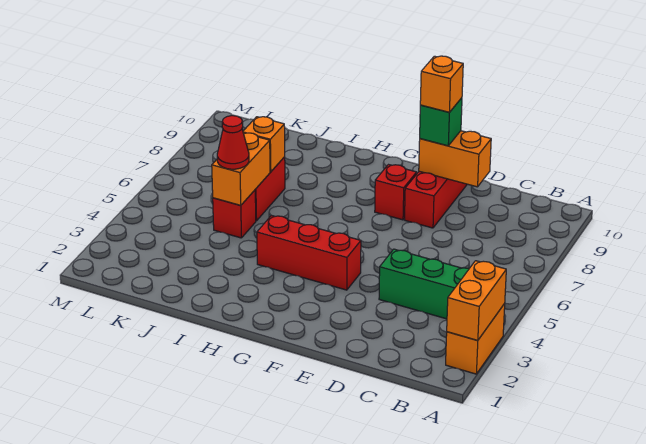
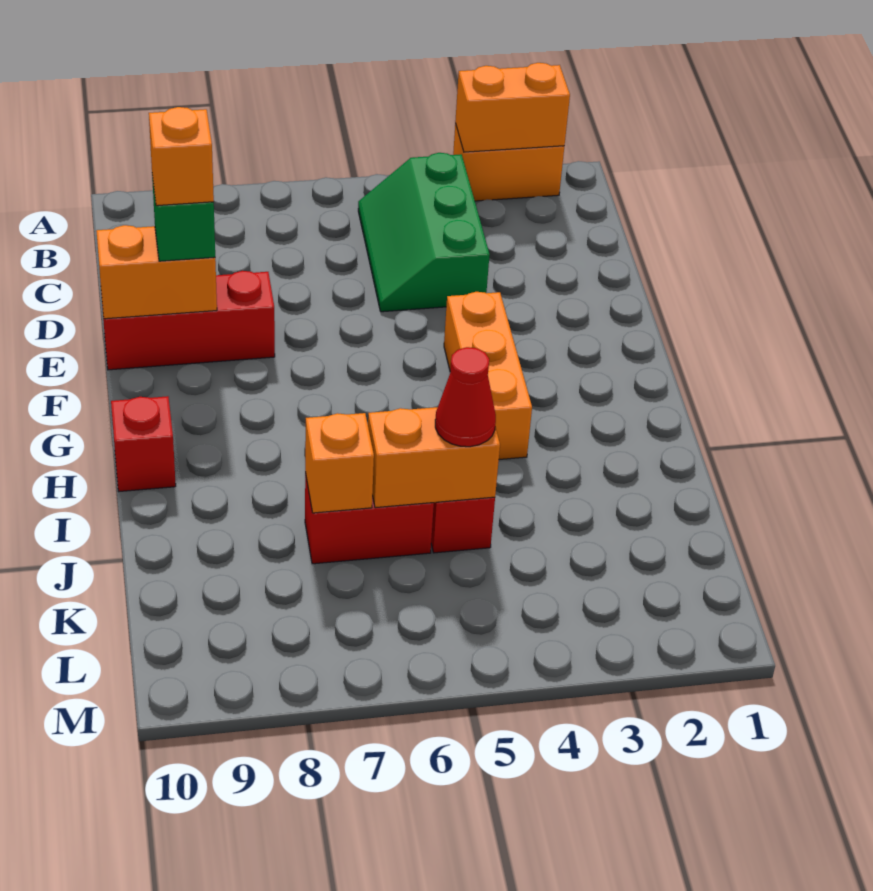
orange 1x2 brick [419,131,491,187] -> orange 1x2 brick turned to [96,225,217,319]
red 1x3 brick [257,215,361,290] -> orange 1x3 brick [444,292,532,459]
red 1x1 brick [375,165,417,220] -> red 1x1 brick moved to [111,396,176,491]

